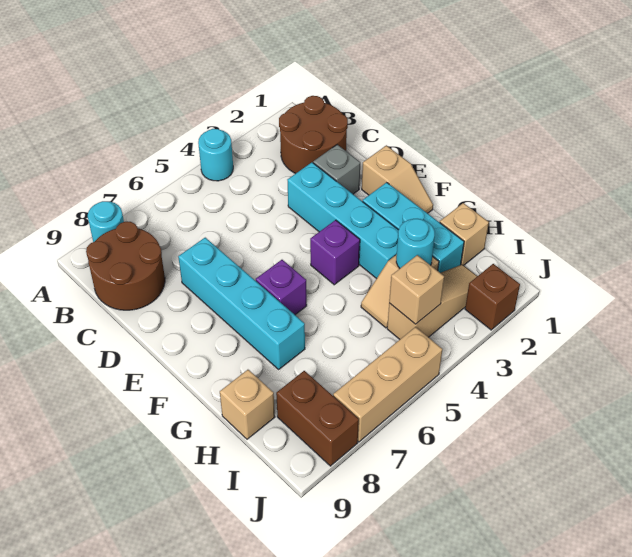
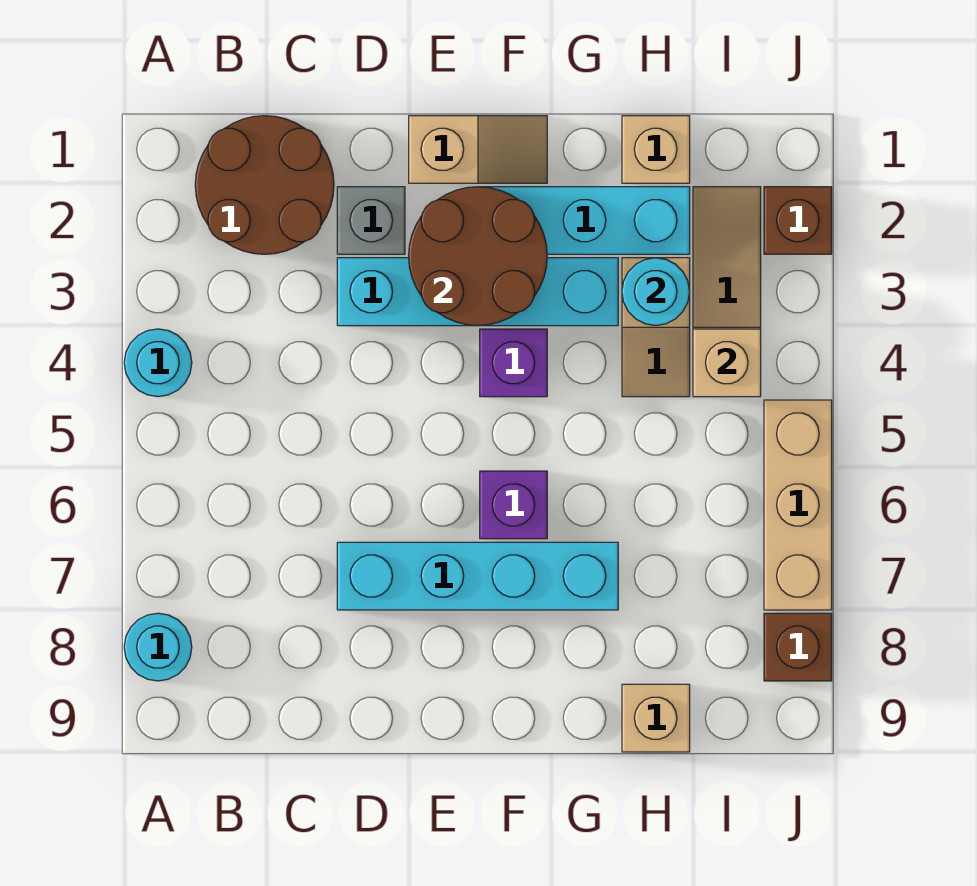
brown 2x2 round brick [86,222,165,310] -> brown 2x2 round brick moved to [409,187,547,325]
brown 1x2 brick [276,371,359,466] -> brown 1x1 brick [764,613,832,681]

